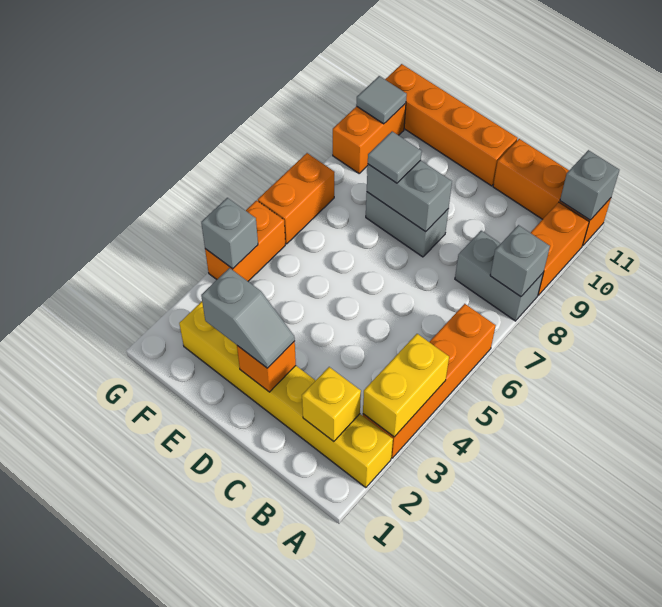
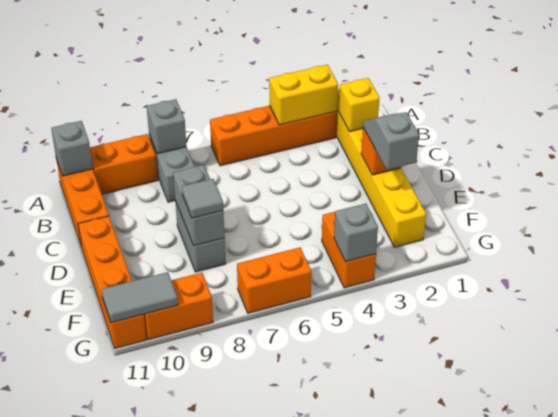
orange 1x2 brick [205,201,285,281] -> orange 1x2 brick turned to [322,212,376,288]
grey 1x1 tile [356,76,407,124] -> grey 1x2 tile [101,272,178,323]

